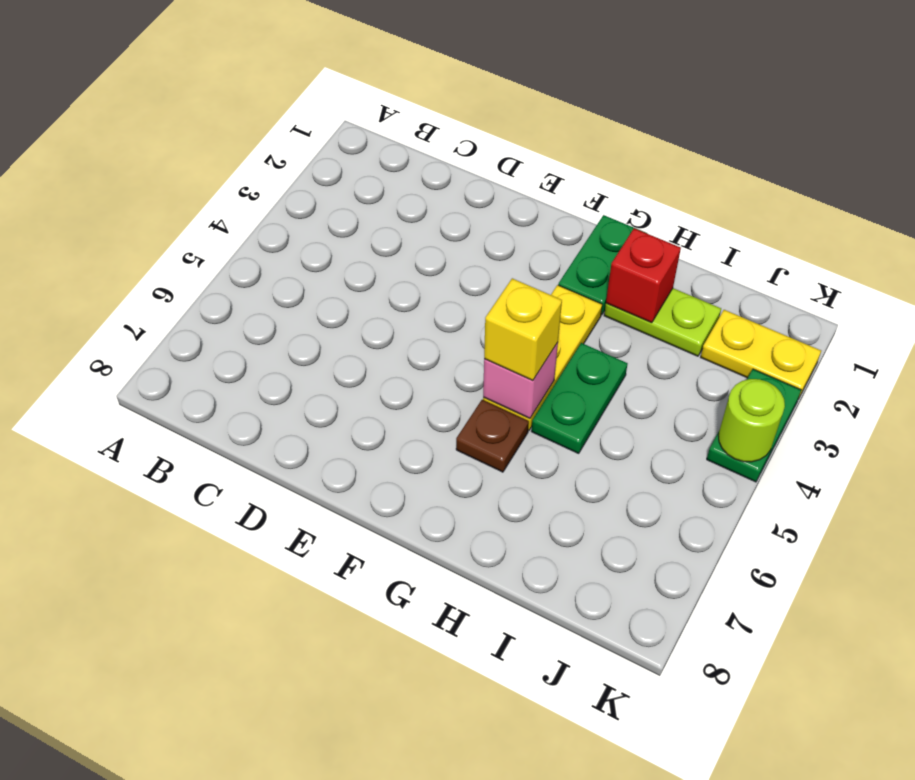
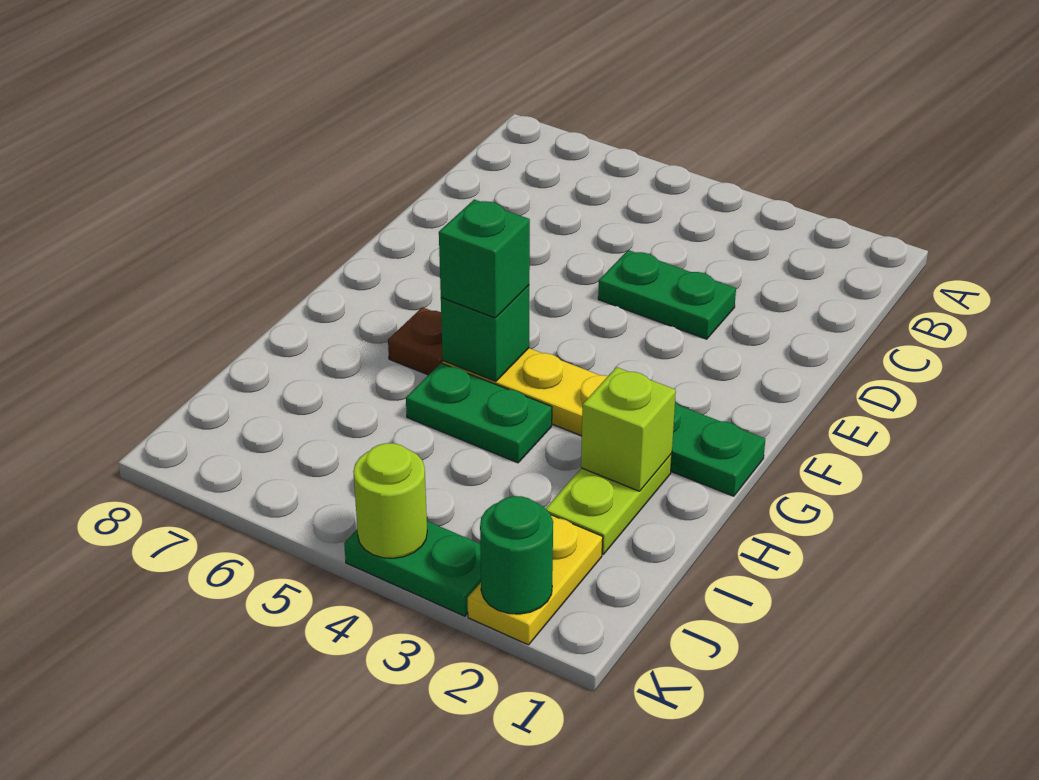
none -> green 1x2 plate [598,250,736,339]
pink 1x1 brick [483,343,558,419] -> green 1x1 brick [441,285,529,381]
yellow 1x1 brick [484,278,562,381] -> green 1x1 brick [439,199,530,318]
red 1x1 brick [606,228,681,323] -> lime 1x1 brick [581,367,676,491]
none -> green 1x1 round brick [480,496,553,614]

